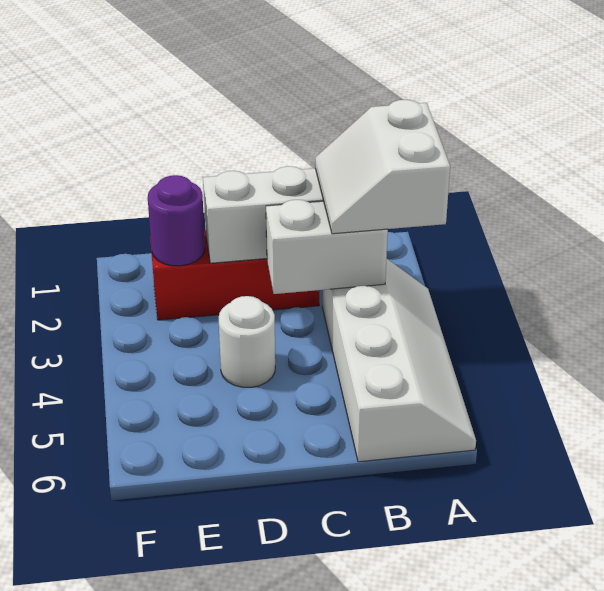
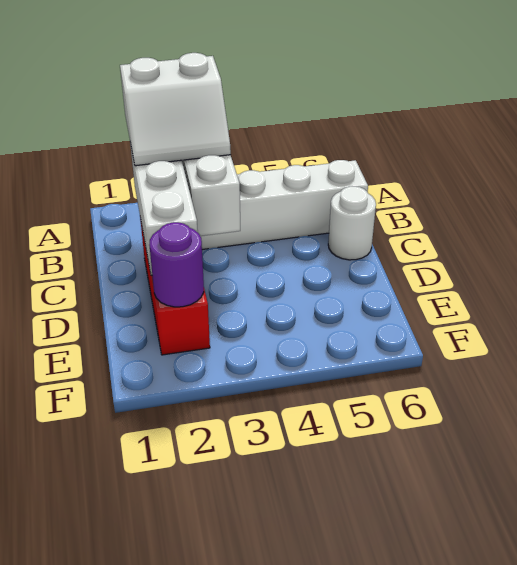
white 1x1 round brick [219,296,275,387] -> white 1x1 round brick moved to [328,186,376,260]

